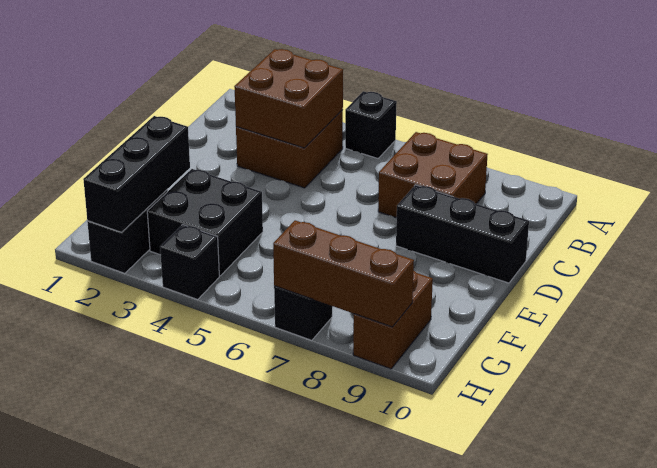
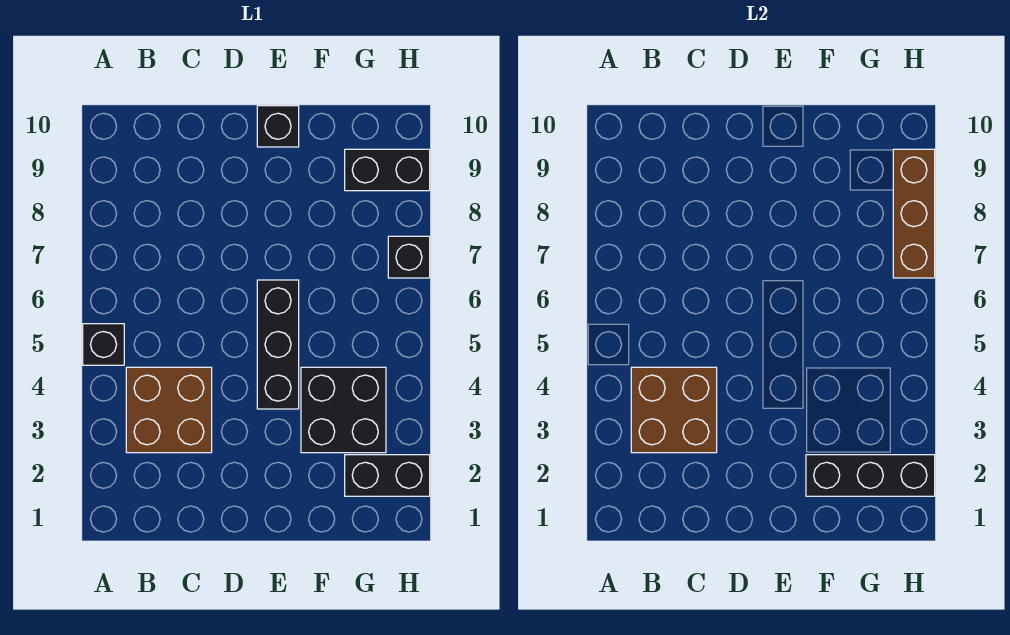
brown 2x2 brick [378,132,488,218] -> none
black 1x3 brick [396,185,529,283] -> black 1x3 brick moved to [257,280,299,409]
brown 1x2 brick [353,271,433,369] -> black 1x2 brick [345,149,430,191]
black 1x1 brick [160,225,219,299] -> black 1x1 brick moved to [257,106,299,147]

